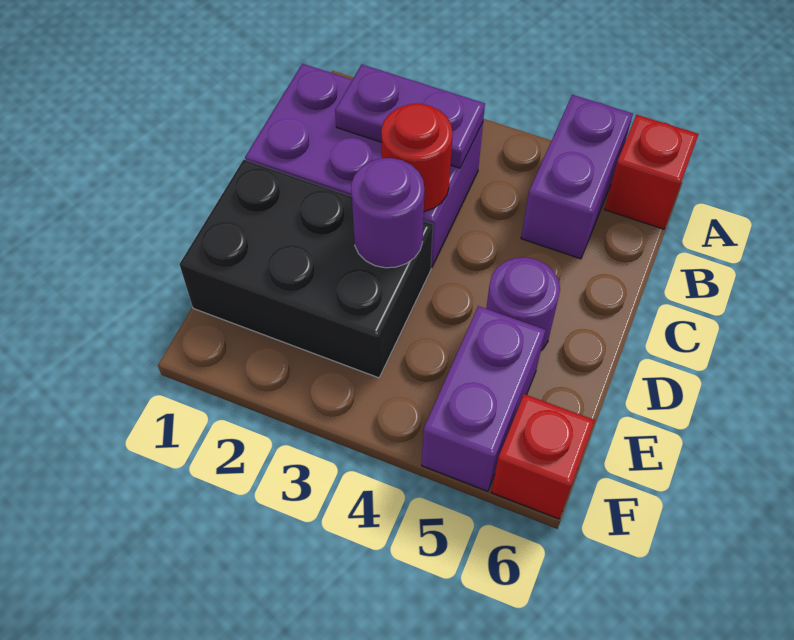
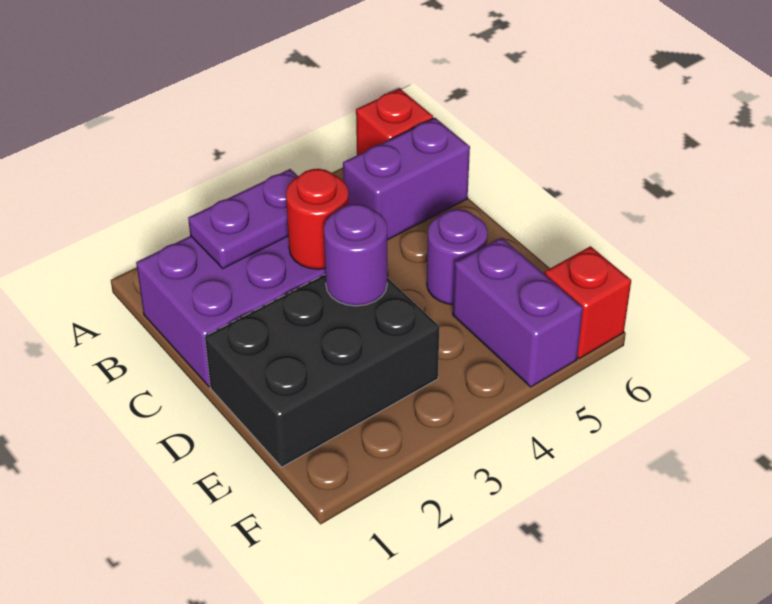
purple 1x2 brick [521,95,633,259] -> purple 1x2 brick turned to [343,118,470,240]

